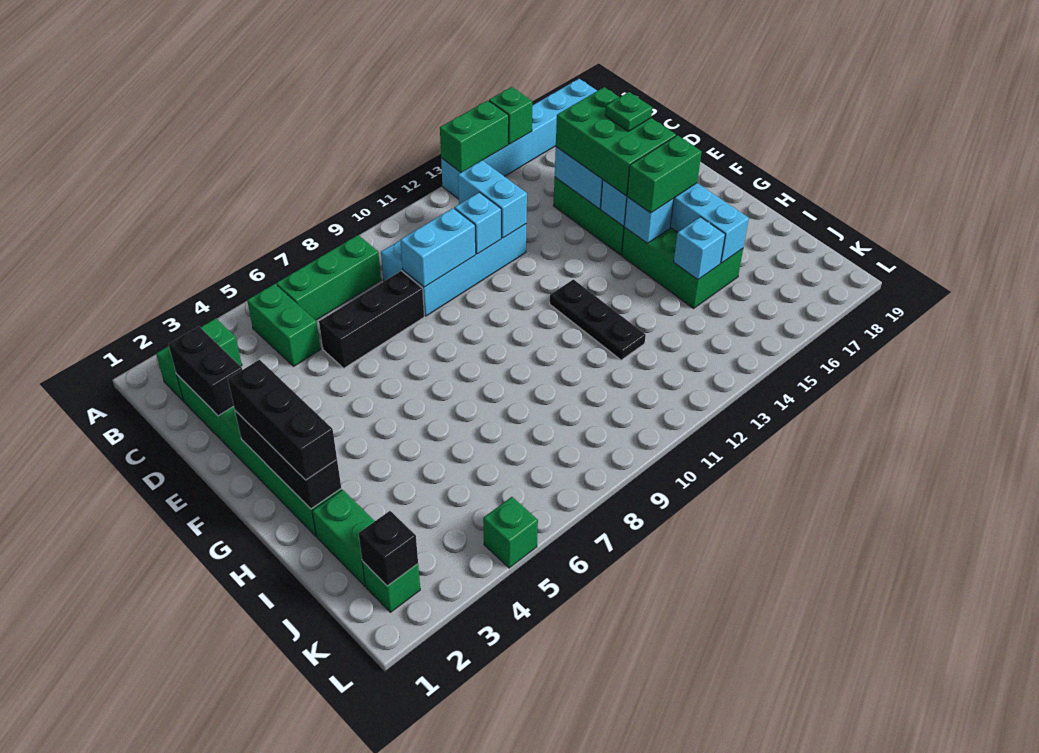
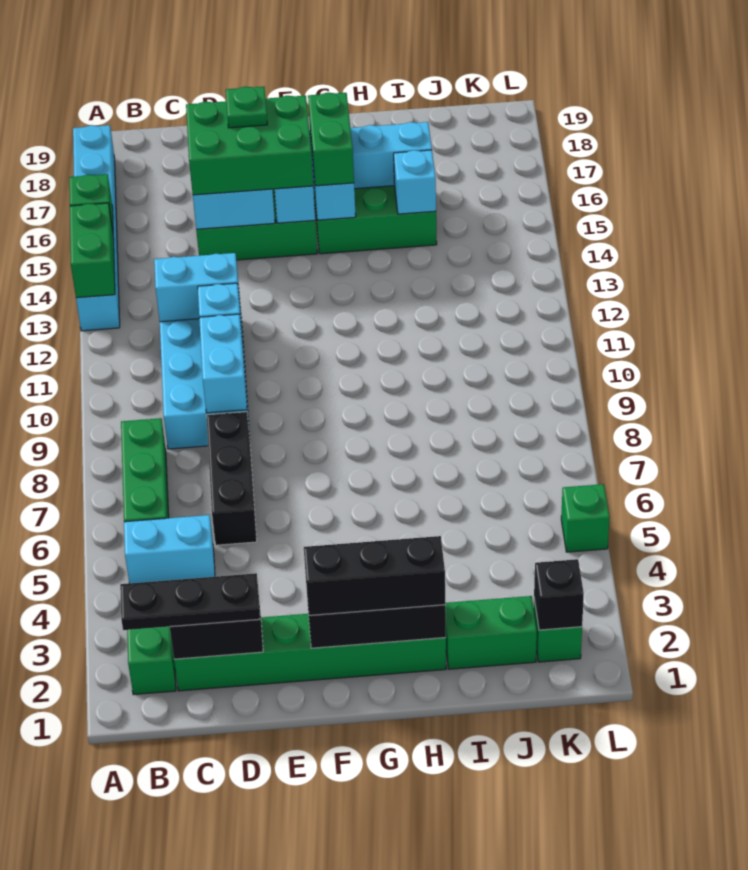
green 1x2 brick [247,284,321,366] -> cyan 1x2 brick [124,515,215,583]
black 1x3 plate [550,279,646,360] -> black 1x3 plate moved to [120,573,260,630]

